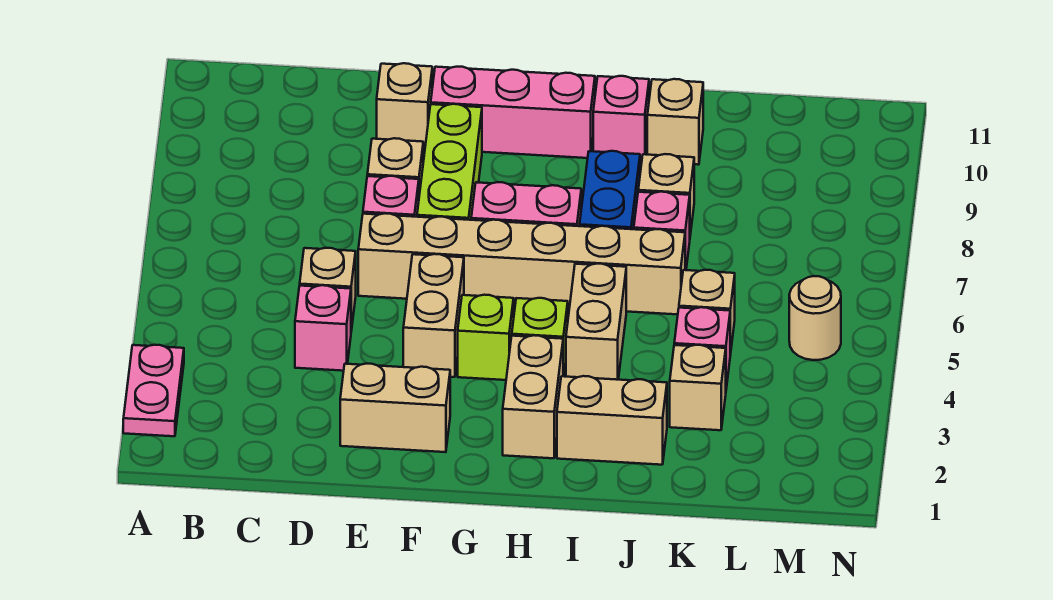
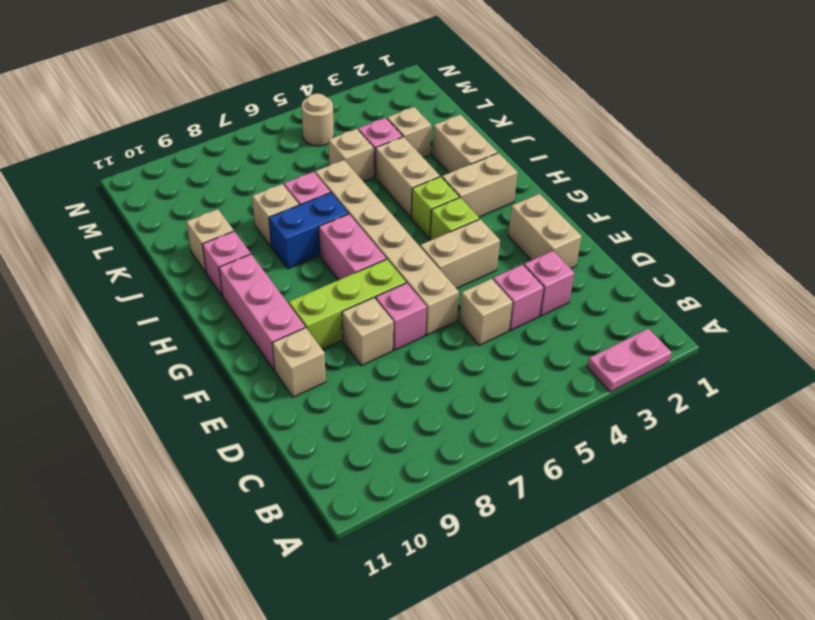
none -> pink 1x1 brick [524,251,574,316]
tan 1x2 brick [566,264,626,380] -> tan 1x2 brick turned to [375,137,440,217]

